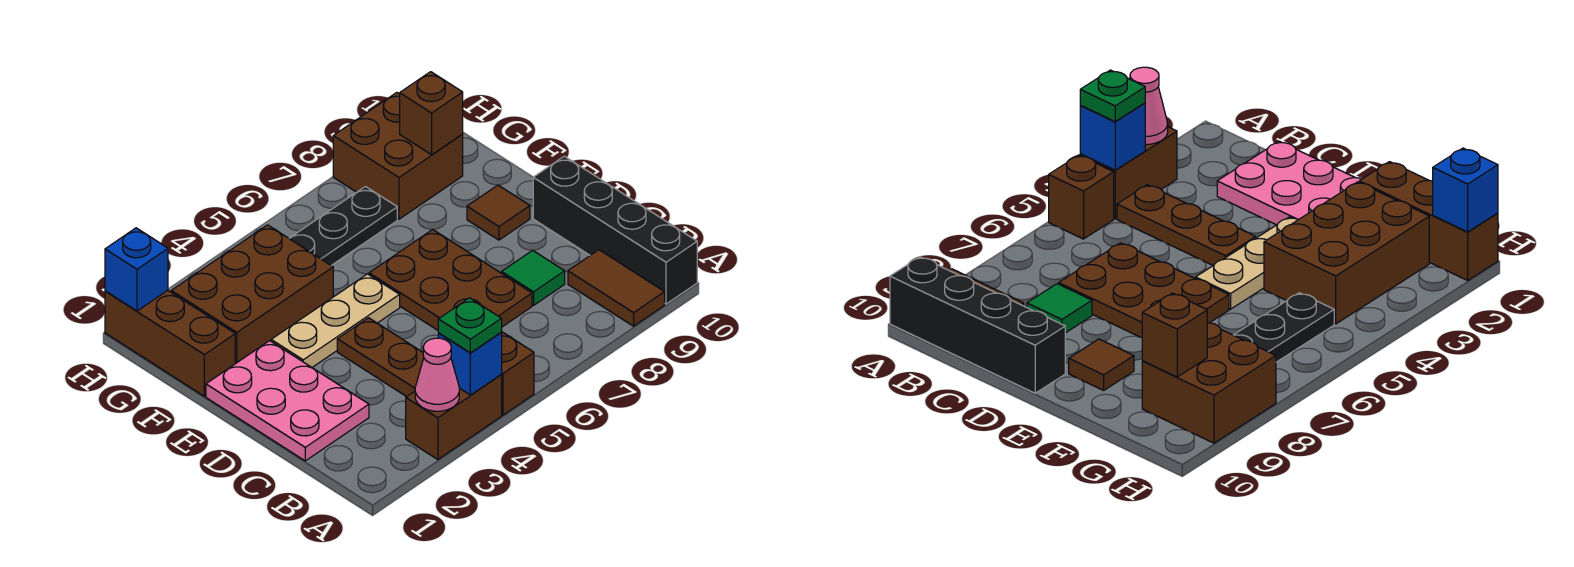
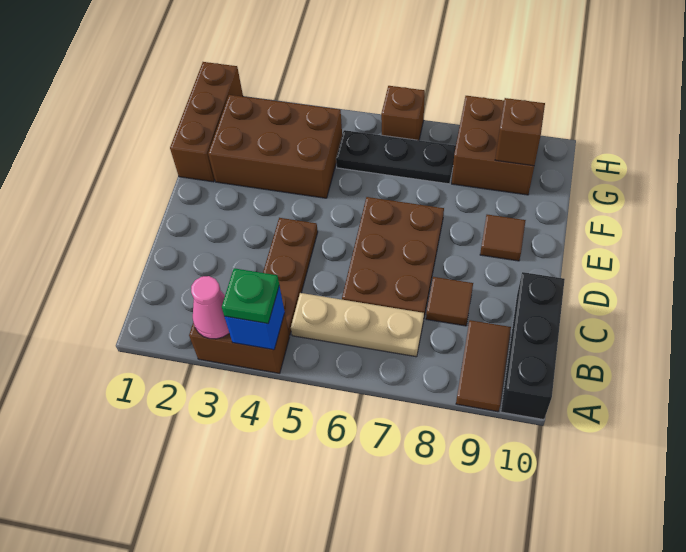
brown 1x1 brick [501,332,534,415] -> brown 1x1 brick moved to [381,86,425,140]
black 1x4 brick [533,156,697,304] -> black 1x3 brick [501,272,565,420]
pink 2x3 plate [206,341,369,461] -> none
green 1x1 tile [502,250,565,305] -> brown 1x1 tile [426,277,473,326]
tan 1x3 plate [271,274,400,367] -> tan 1x3 plate moved to [291,293,424,357]
blue 1x1 brick [105,228,168,311] -> none

